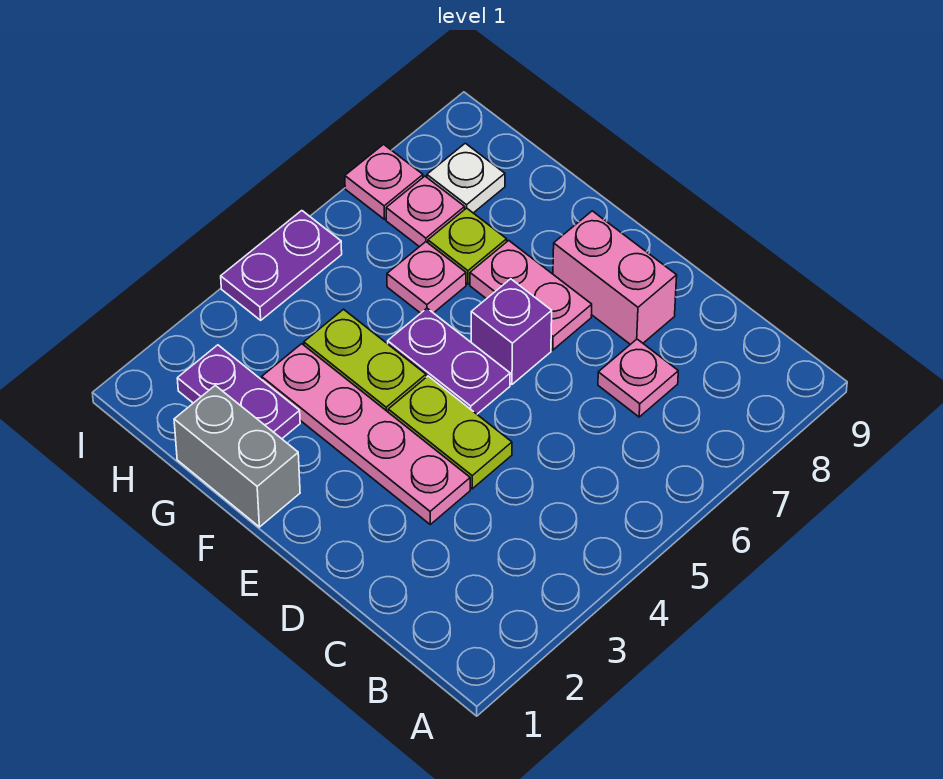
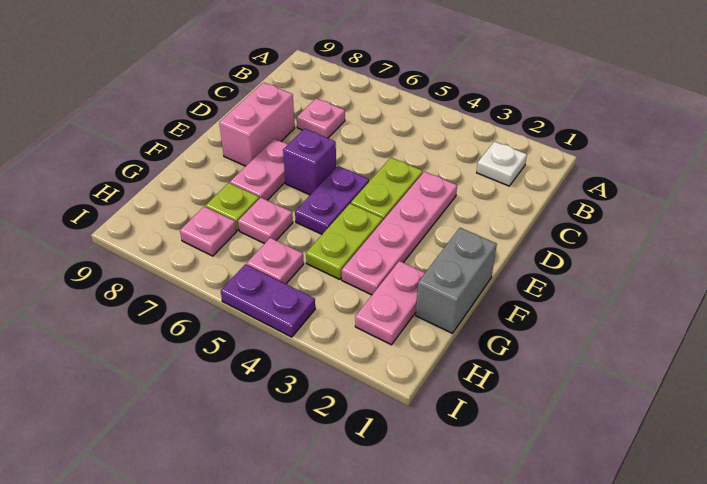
purple 1x2 plate [177,345,300,439] -> pink 1x2 plate [355,261,425,345]
white 1x1 plate [427,143,505,213] -> white 1x1 plate moved to [477,141,527,186]
pink 1x1 plate [345,144,423,219] -> pink 1x1 plate moved to [247,238,304,284]

